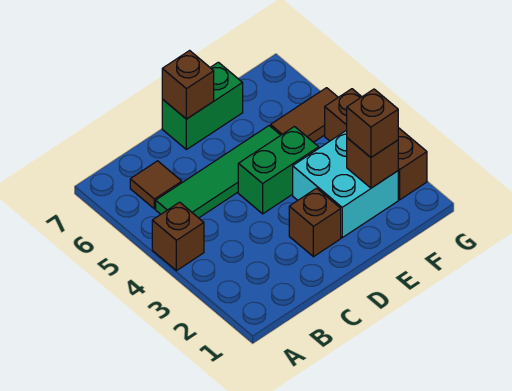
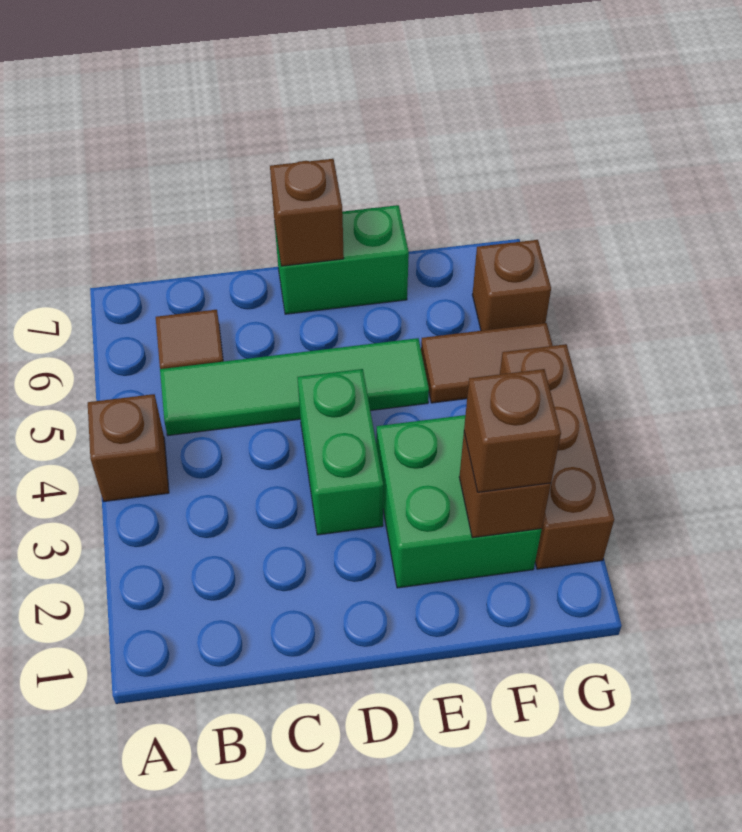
brown 1x1 brick [289,188,341,257] -> brown 1x1 brick moved to [472,240,551,331]
green 1x2 brick [238,127,319,214] -> green 1x2 brick turned to [297,369,383,535]
cyan 2x2 brick [293,130,398,238] -> green 2x2 brick [376,415,542,588]

